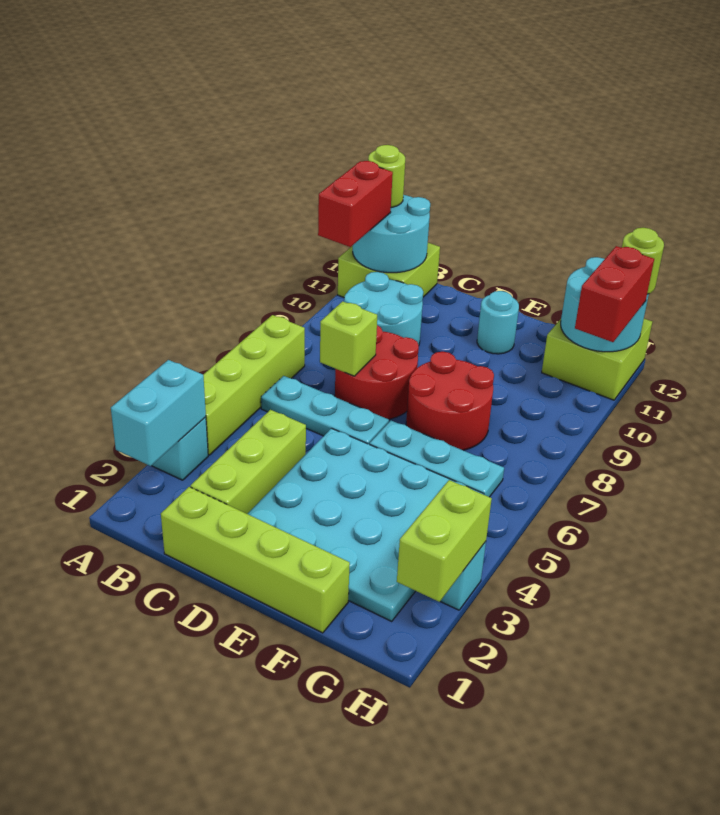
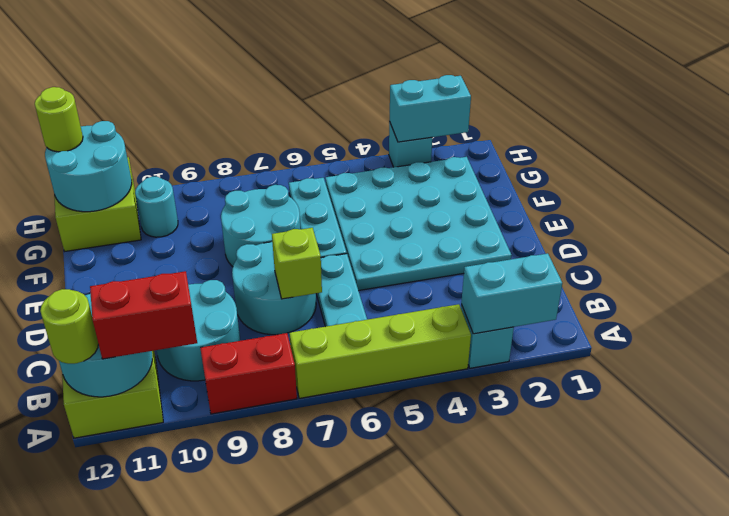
lime 1x4 brick [161,487,350,633] -> none
lime 1x3 brick [190,410,306,514] -> none
red 2x2 round brick [335,325,419,419] -> cyan 2x2 round brick [232,242,316,335]
red 2x2 round brick [406,352,494,450] -> cyan 2x2 round brick [221,185,300,267]
cyan 1x1 round brick [477,291,519,354] -> cyan 1x1 round brick moved to [135,177,178,237]
lime 1x2 brick [397,480,492,602] -> cyan 1x2 brick [389,75,471,142]
red 1x2 brick [575,246,654,342] -> red 1x2 brick moved to [200,333,297,414]

